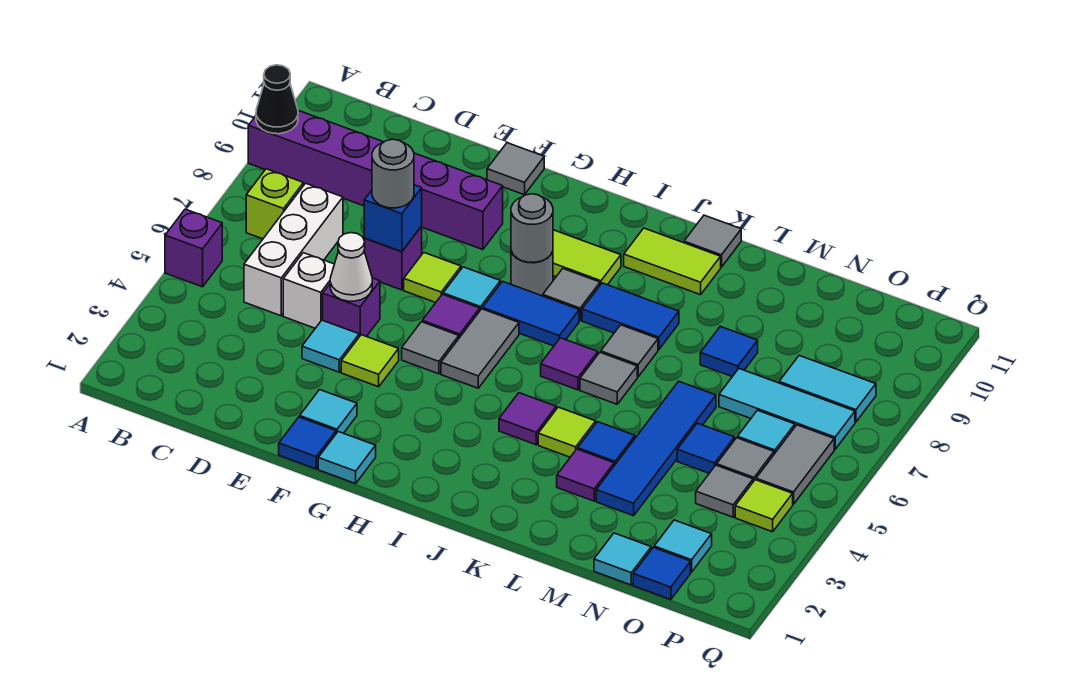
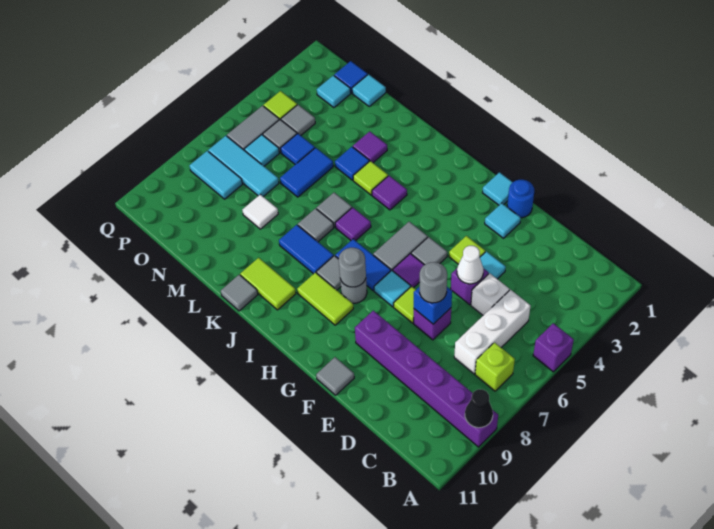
blue 1x1 tile [279,417,336,469] -> blue 1x1 round brick [507,180,534,218]
blue 1x4 tile [596,381,716,516] -> blue 1x2 tile [280,148,333,197]
blue 1x1 tile [700,326,758,377] -> white 1x1 tile [242,194,278,229]

